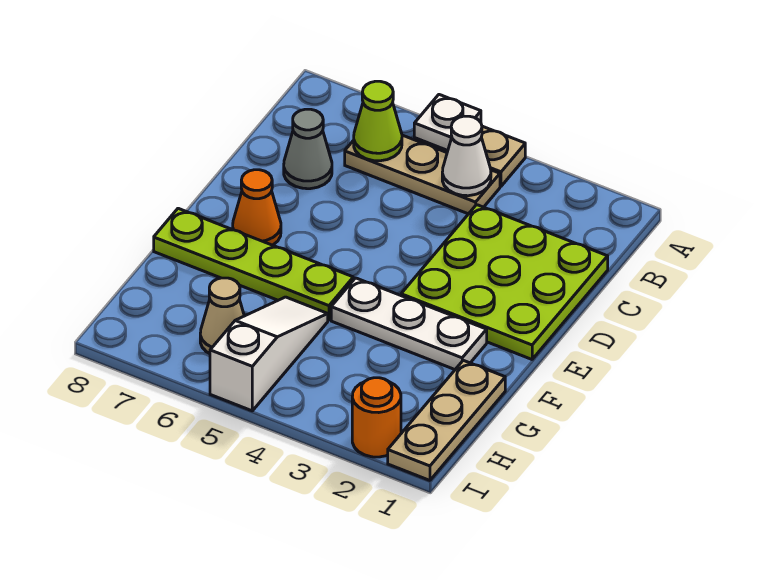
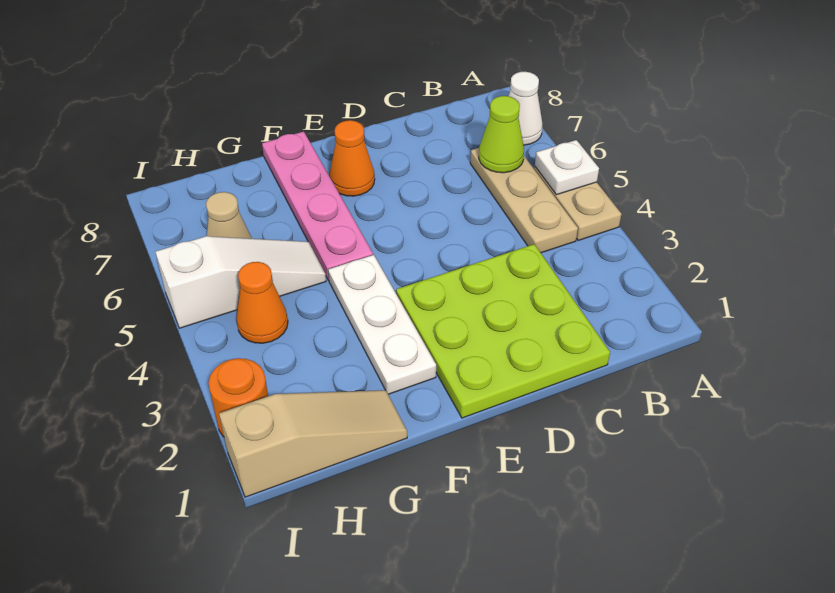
white 1x1 cone [442,116,491,196] -> white 1x1 cone moved to [509,72,542,145]
grey 1x1 cone [284,109,332,189] -> none
lime 1x4 plate [154,208,353,320] -> pink 1x4 plate [262,131,373,281]
tan 1x3 plate [388,360,505,480] -> tan 1x3 slope [219,390,407,497]
none -> orange 1x1 cone [236,262,288,343]

